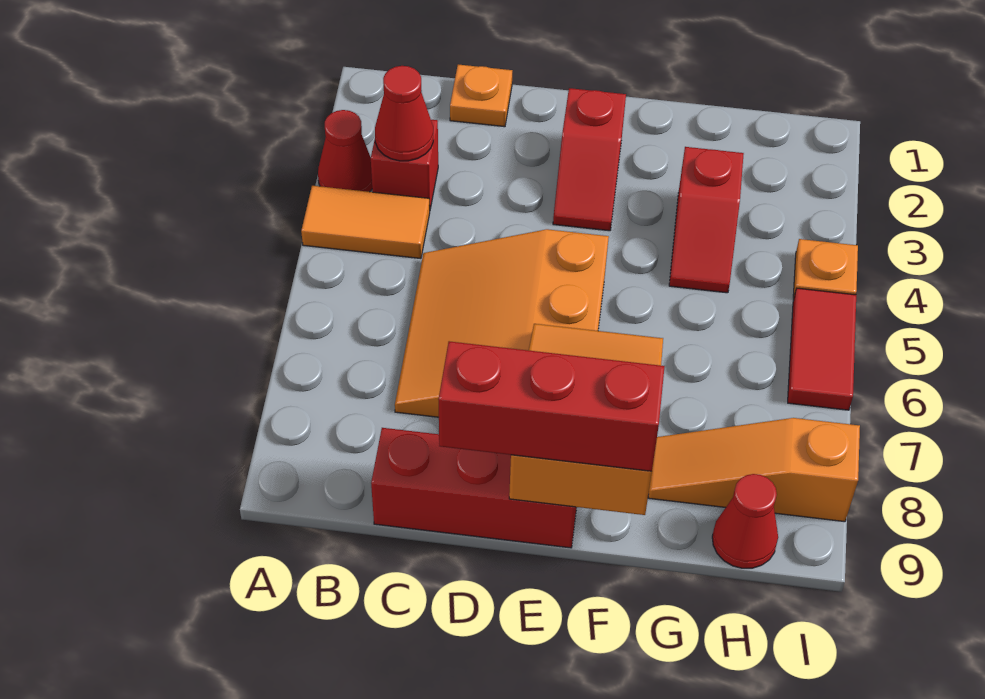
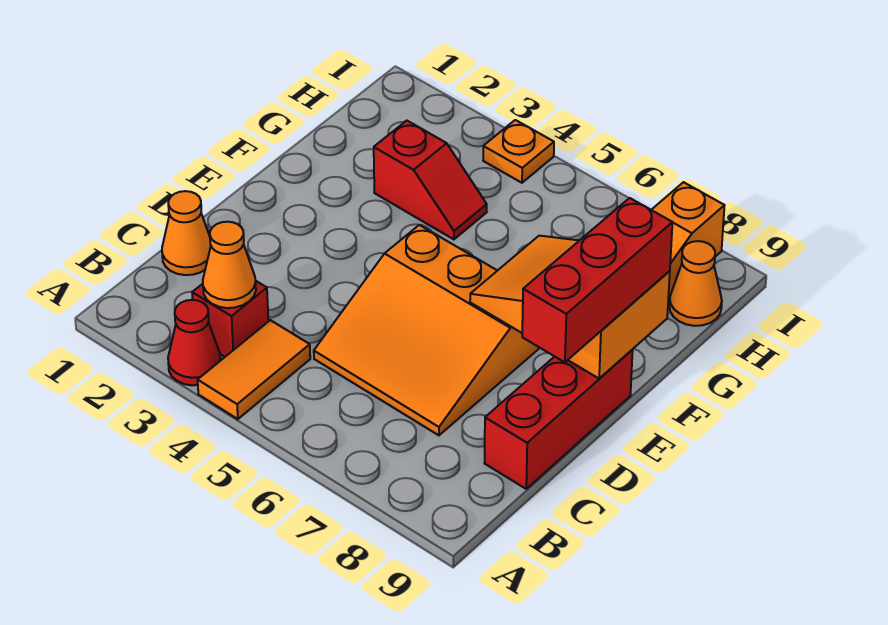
red 1x1 cone [375,66,433,161] -> orange 1x1 cone [203,222,256,308]
orange 1x1 plate [450,64,512,127] -> orange 1x1 cone [162,191,211,275]
red 1x2 slope [553,88,626,231] -> none
red 1x1 cone [712,474,778,568] -> orange 1x1 cone [669,241,722,326]
red 1x2 tile [788,288,856,410] -> none

